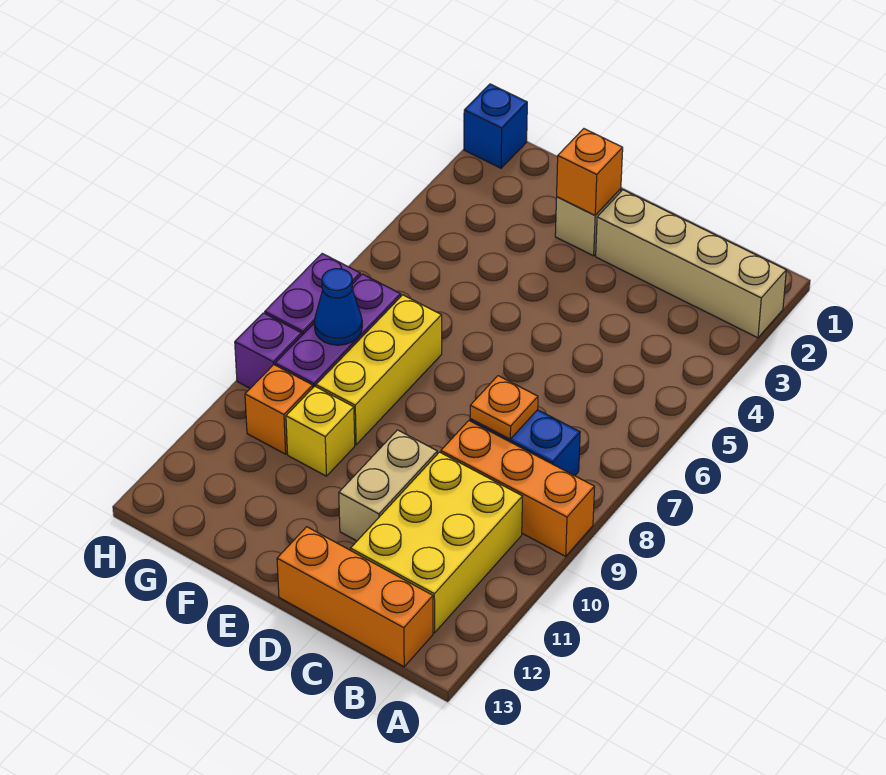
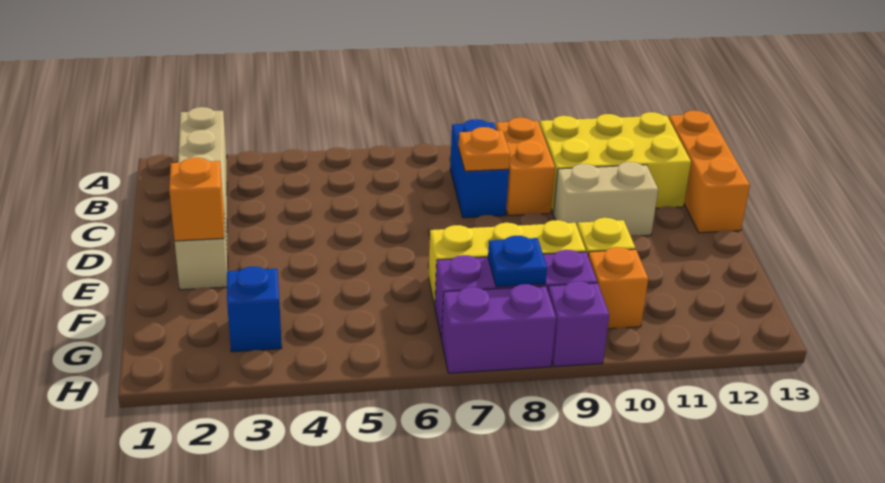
orange 1x3 brick [441,421,595,556] -> orange 1x2 brick [496,118,555,215]
blue 1x1 cone [314,269,362,345] -> blue 1x1 plate [488,236,547,287]
blue 1x1 brick [464,84,527,168] -> blue 1x1 brick moved to [227,267,282,352]

